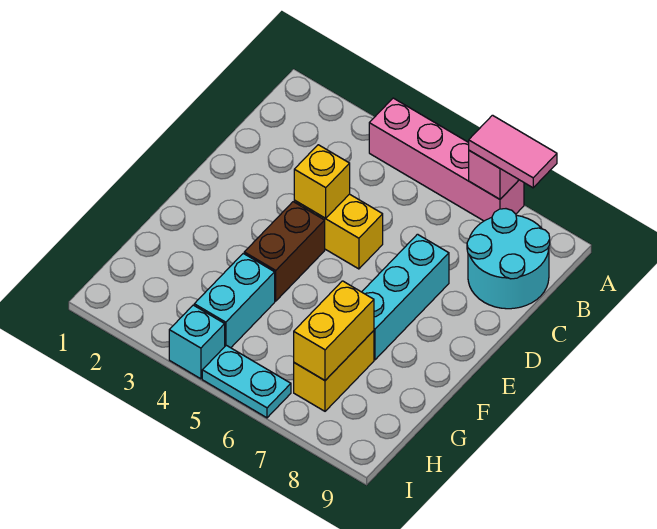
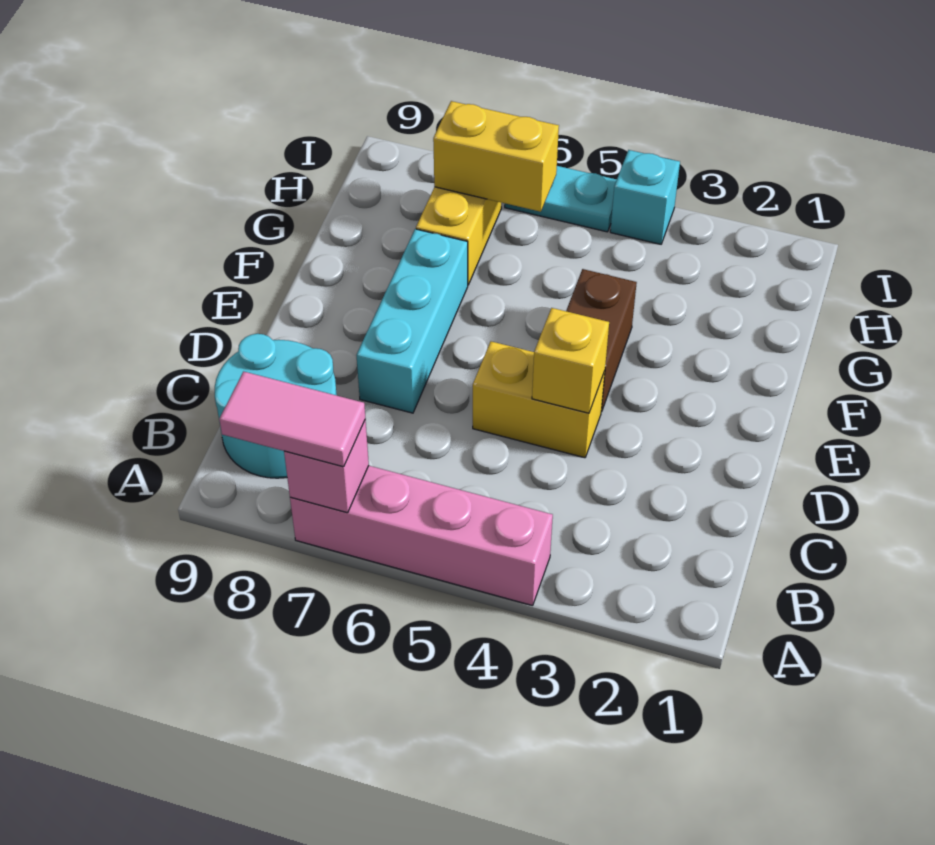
cyan 1x2 brick [194,253,275,348] -> none
yellow 1x2 brick [294,281,374,380] -> yellow 1x2 brick turned to [433,101,559,212]

